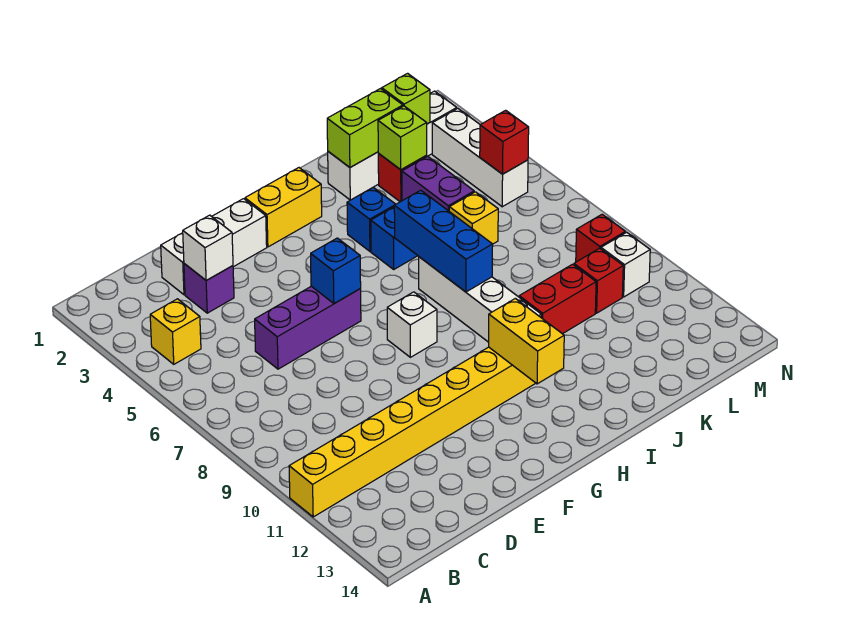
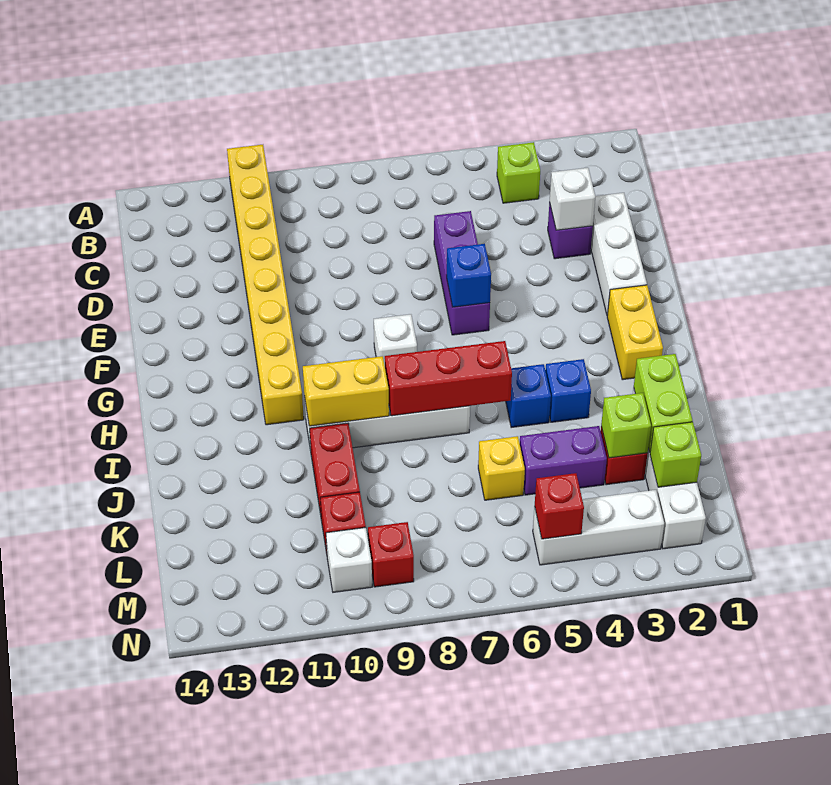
yellow 1x1 brick [150,299,201,364] -> lime 1x1 brick [497,142,540,203]
yellow 1x2 brick [489,298,564,384] -> yellow 1x2 brick moved to [303,356,389,426]
blue 1x3 brick [394,190,493,292] -> red 1x3 brick [385,341,512,416]

